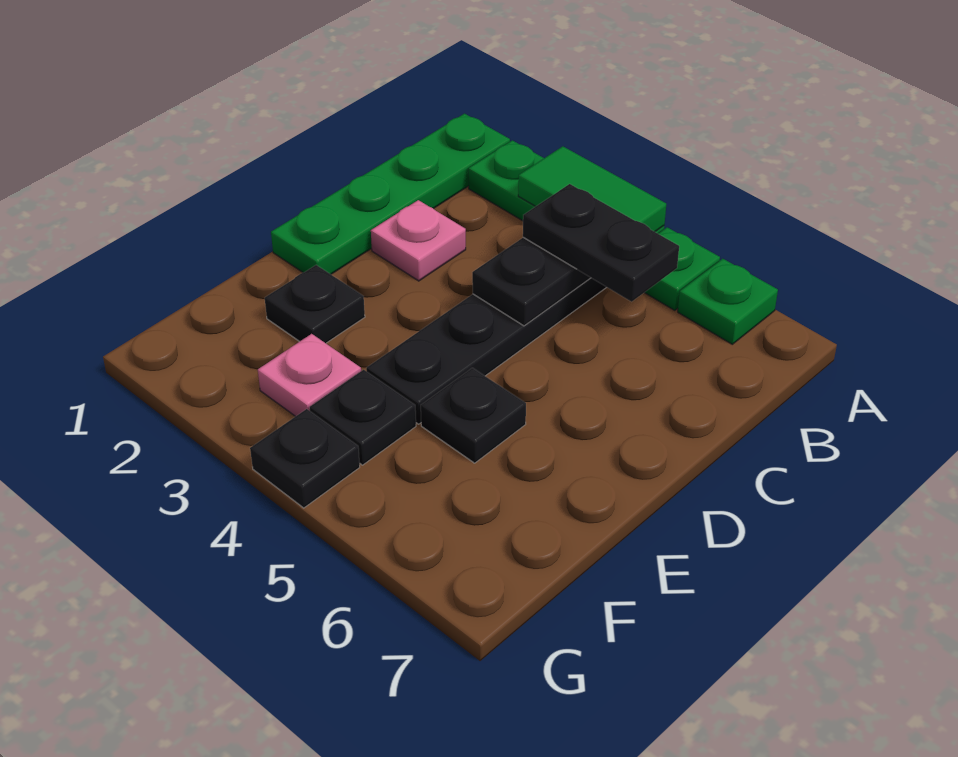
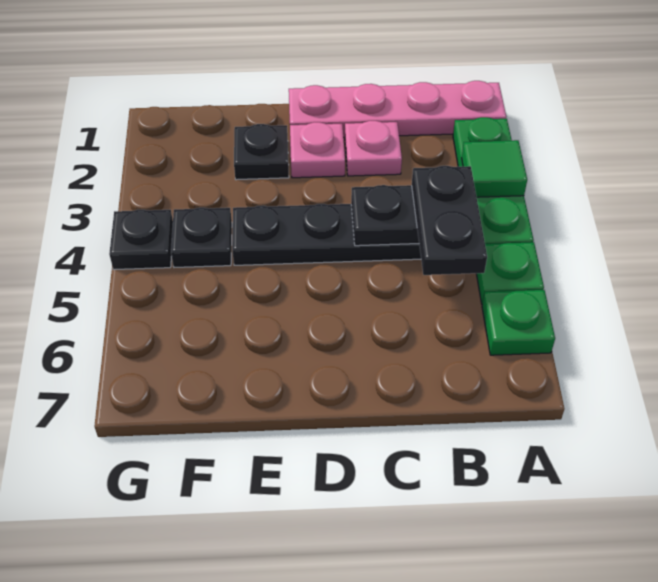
green 1x4 plate [271,114,510,274] -> pink 1x4 plate [289,81,506,137]
green 1x2 tile [518,146,666,232] -> green 1x1 tile [462,140,527,197]
black 1x1 plate [421,368,526,463] -> none
pink 1x1 plate [258,334,361,417] -> pink 1x1 plate moved to [290,122,345,178]

